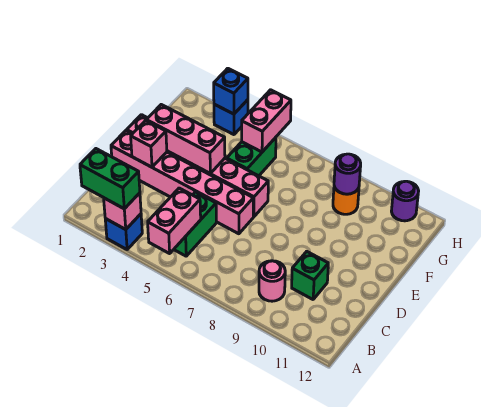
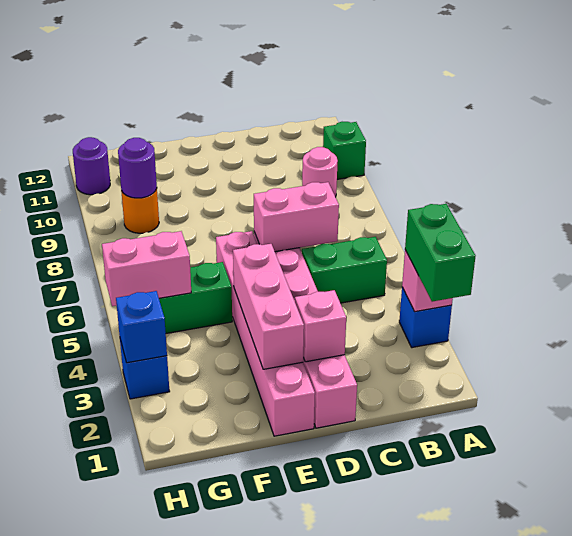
pink 1x2 brick [148,188,201,254] -> pink 1x2 brick moved to [254,182,339,252]
green 1x1 brick [292,252,328,299] -> green 1x1 brick moved to [323,122,366,179]

